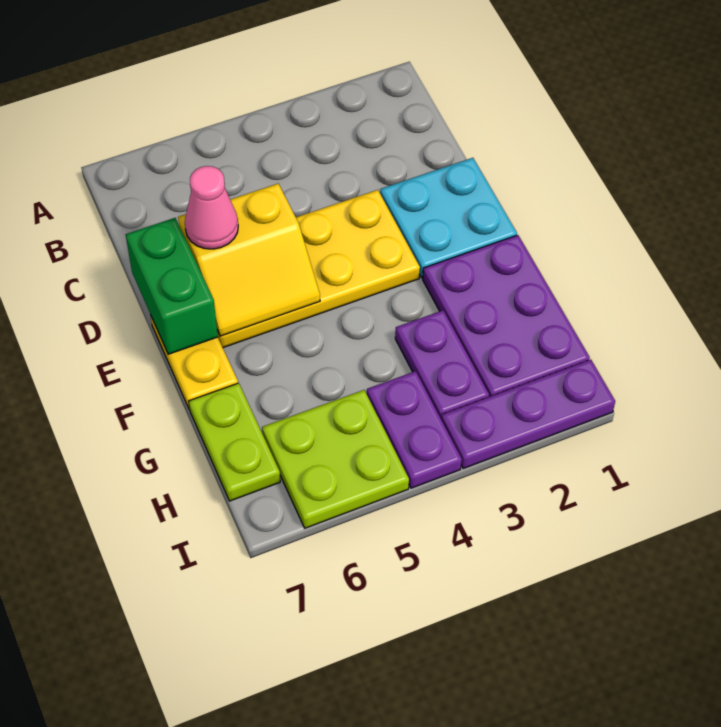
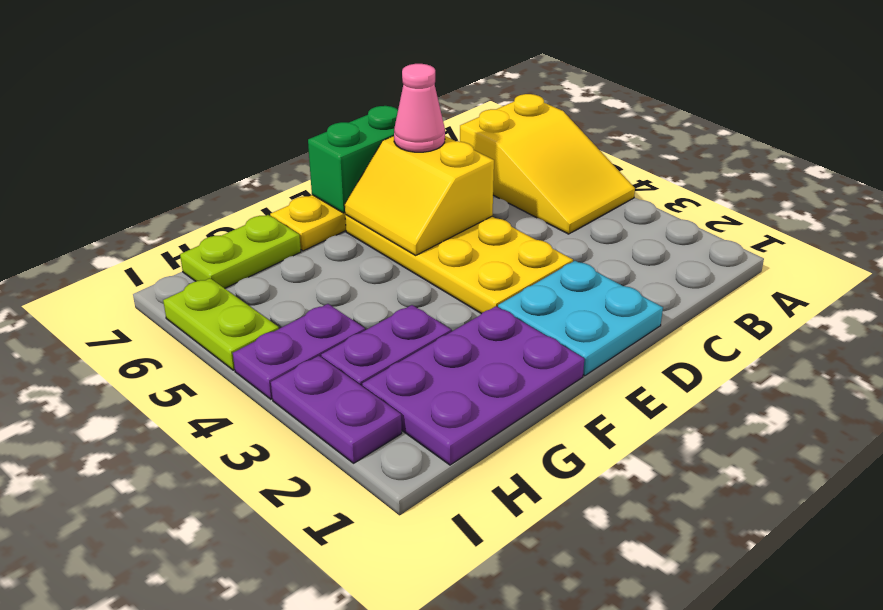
none -> yellow 2x3 slope [460,94,635,234]
lime 2x2 plate [262,390,409,528] -> lime 1x2 plate [163,278,279,370]
purple 1x3 plate [441,359,615,469] -> purple 1x2 plate [271,356,402,463]

